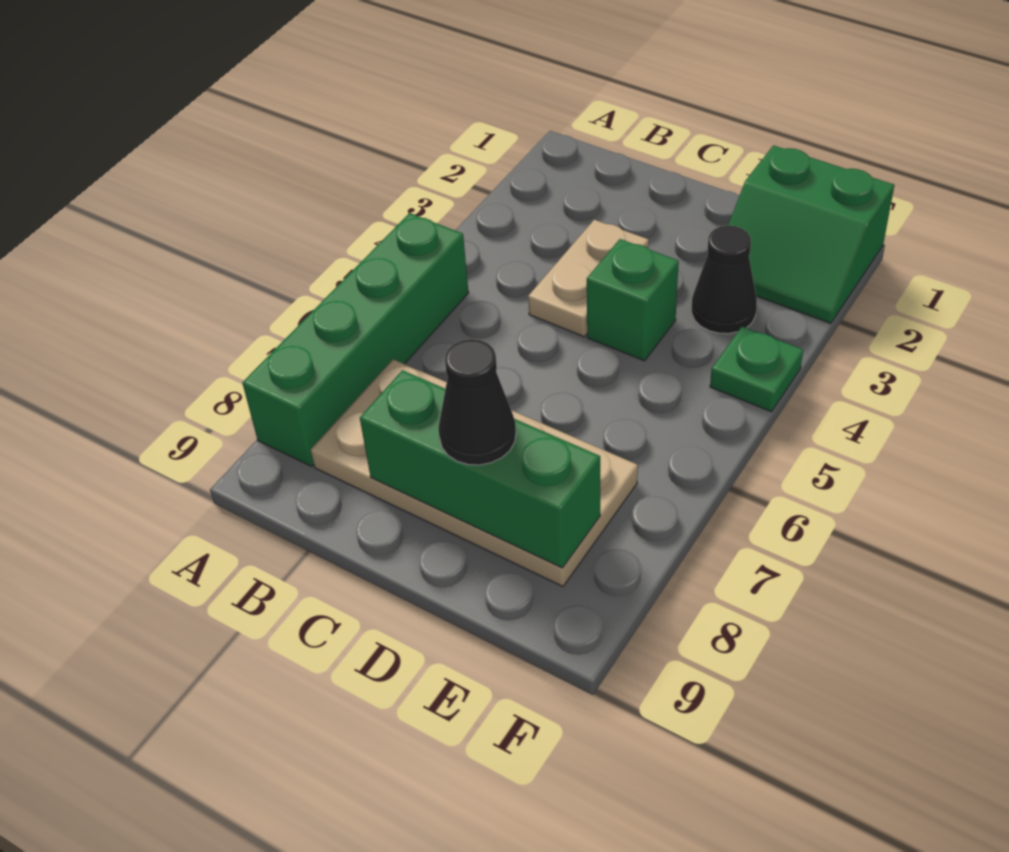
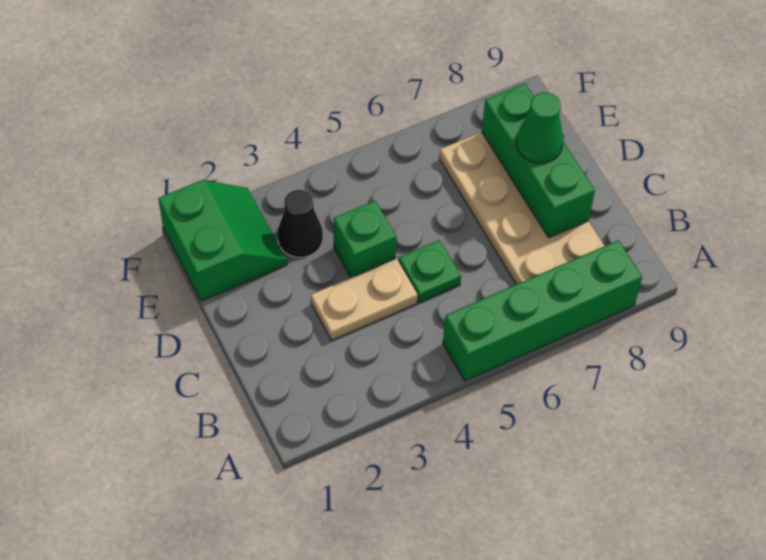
black 1x1 cone [438,339,516,465] -> green 1x1 cone [517,92,563,163]
green 1x1 plate [710,326,803,412] -> green 1x1 plate moved to [399,240,461,303]

